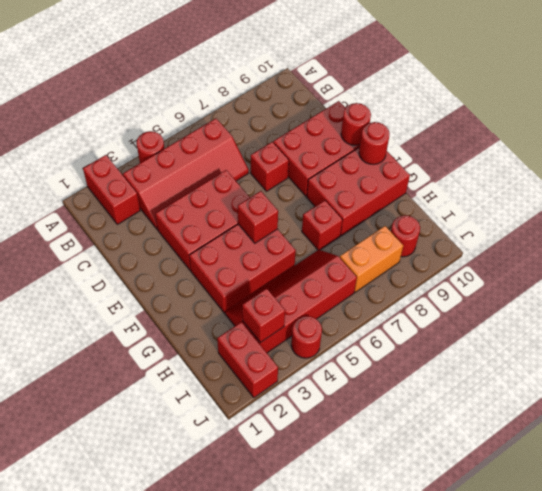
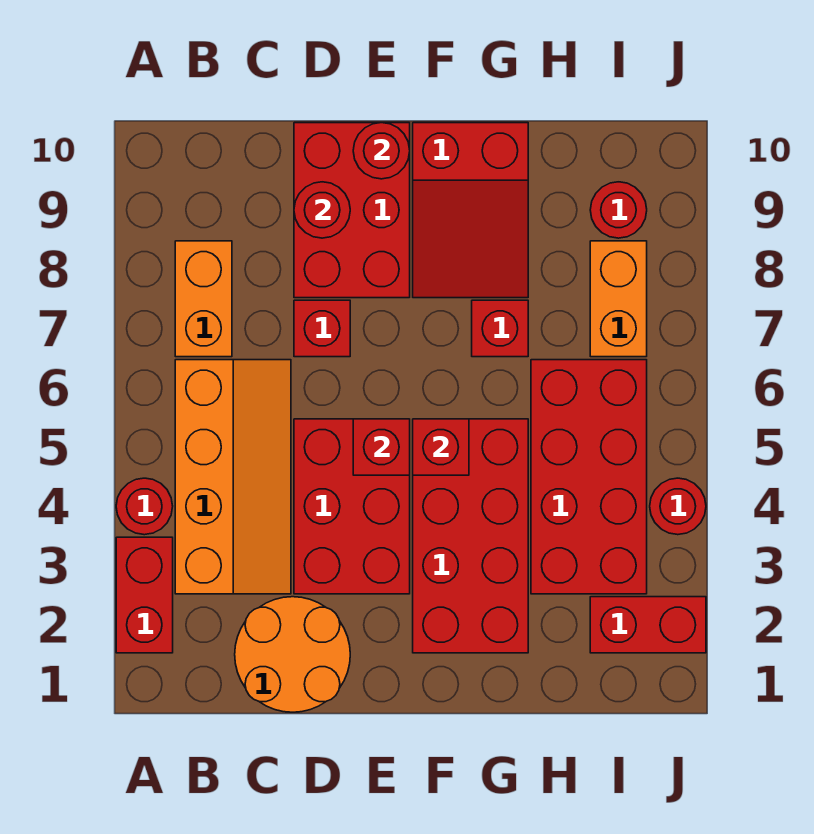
red 1x2 brick [83,155,140,224] -> red 1x2 brick turned to [116,537,173,653]
red 2x4 slope [123,118,249,230] -> orange 2x4 slope [175,360,291,594]
none -> orange 1x2 brick [175,241,232,357]
none -> orange 2x2 round brick [235,597,350,712]
red 2x3 brick [189,224,296,313] -> red 2x4 brick [413,419,528,653]
red 2x3 brick [307,147,410,236] -> red 2x3 slope [413,123,528,298]
red 1x1 round brick [359,122,390,164] -> red 1x1 round brick moved to [294,182,350,238]
red 2x4 slope [225,250,357,353] -> red 2x4 brick [531,360,647,594]
red 1x1 brick [242,288,285,343] -> red 1x1 brick moved to [353,419,410,475]

